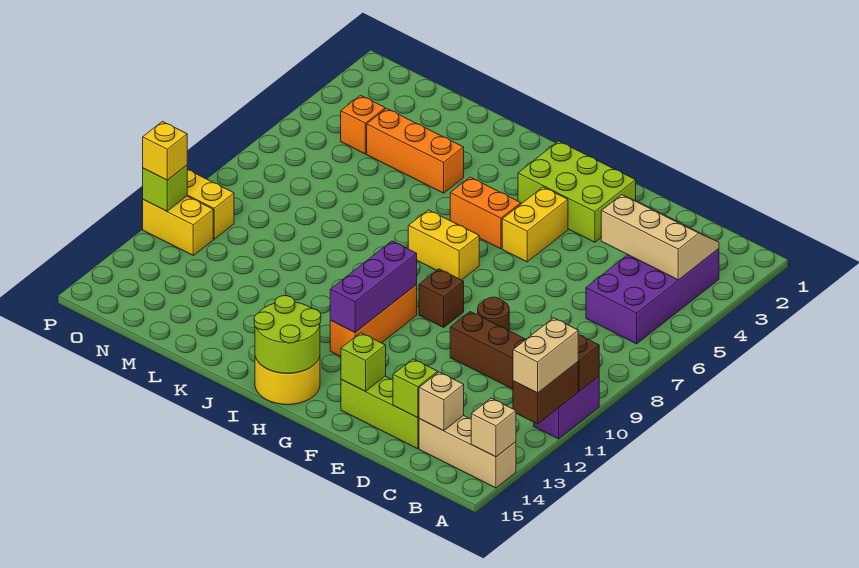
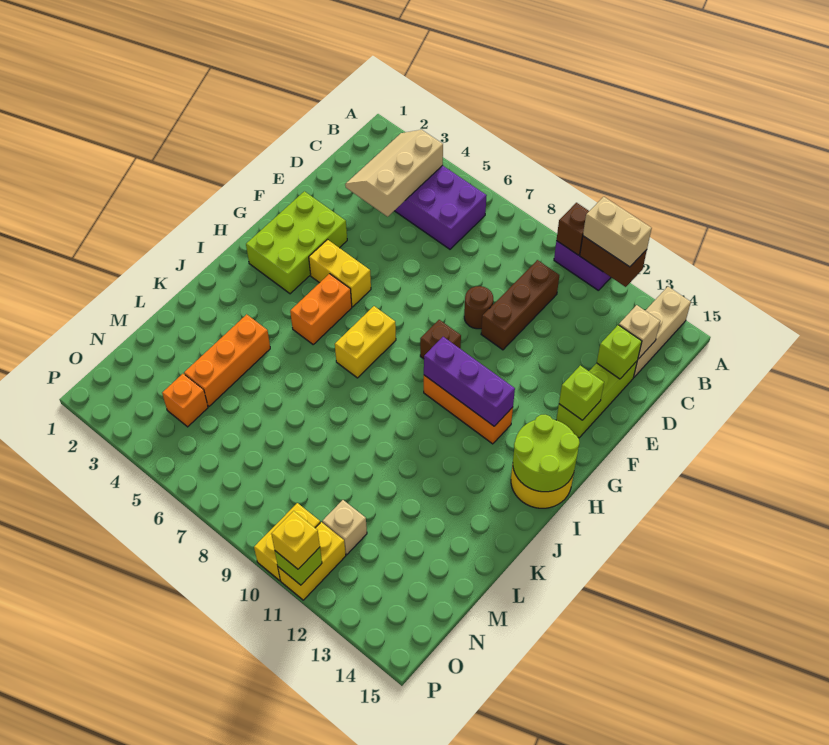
tan 1x1 brick [471,398,516,457] -> tan 1x1 brick moved to [322,500,367,555]

